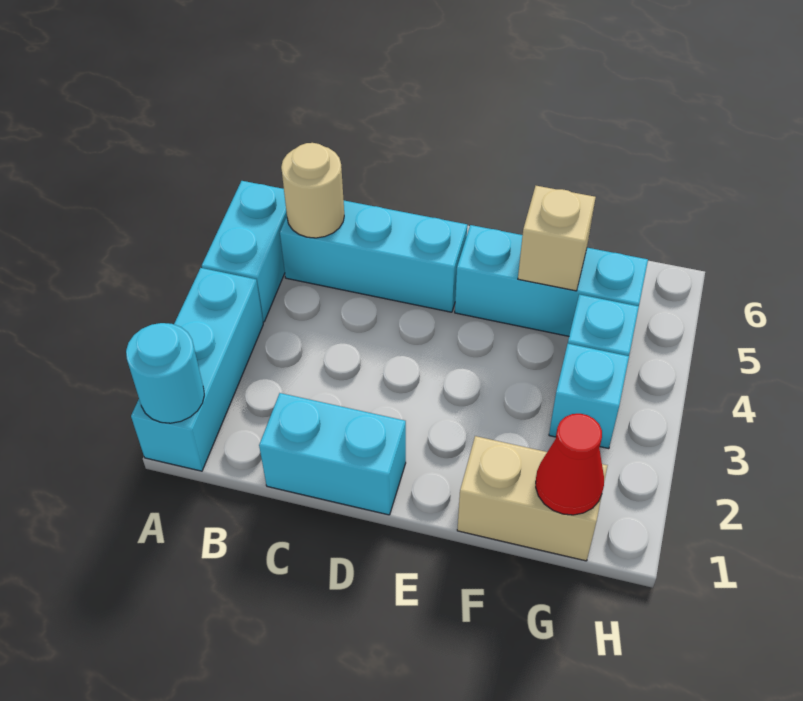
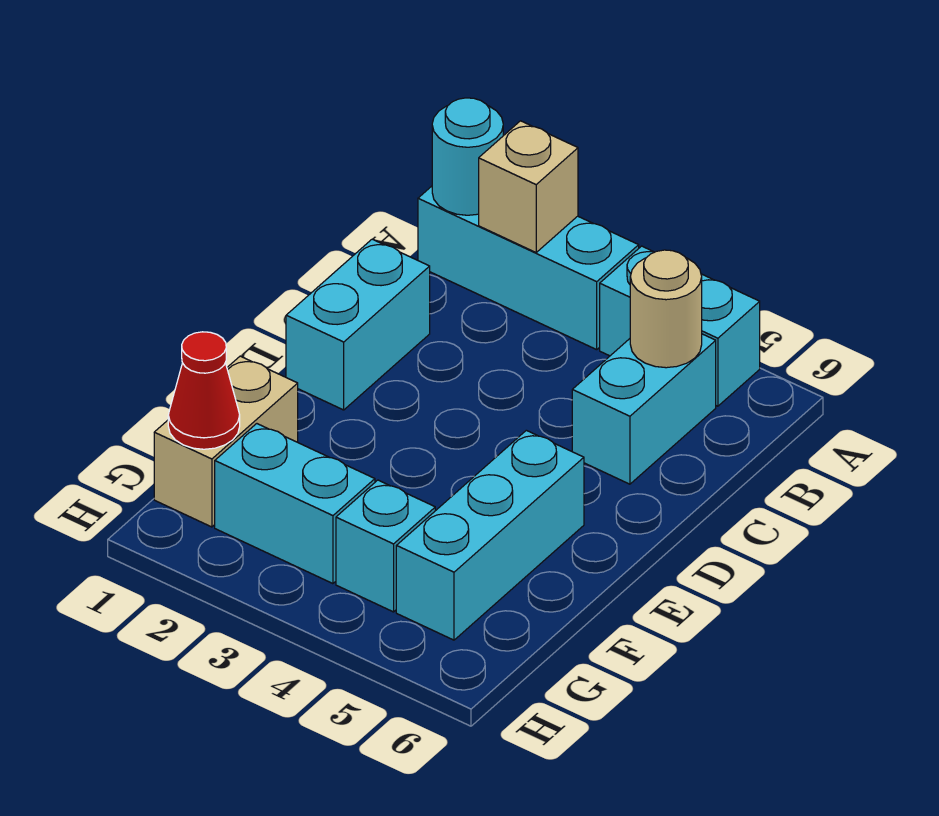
cyan 1x3 brick [280,201,467,312] -> cyan 1x2 brick [572,334,716,484]
tan 1x1 brick [518,186,596,291] -> tan 1x1 brick moved to [479,121,578,252]
cyan 1x1 brick [549,344,629,449] -> cyan 1x2 brick [215,424,375,584]

